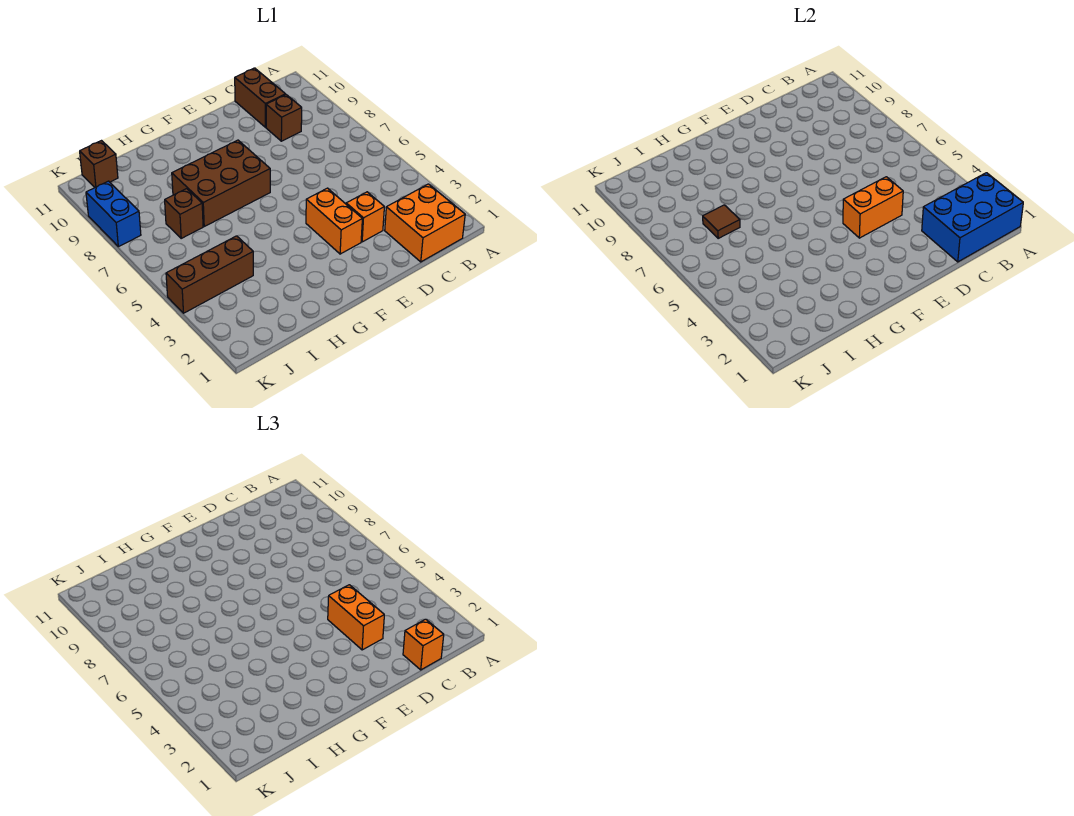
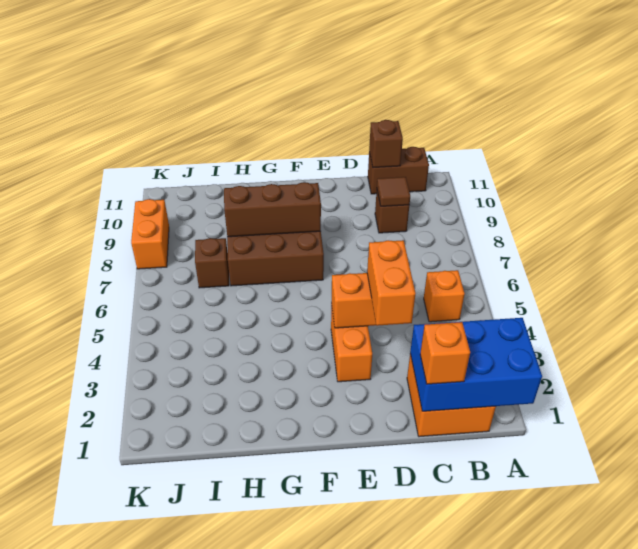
brown 1x2 brick [235,68,286,127] -> brown 1x2 brick turned to [368,147,429,194]
orange 1x1 brick [346,192,384,242] -> orange 1x1 brick moved to [424,270,465,322]
brown 1x3 brick [166,236,253,313] -> brown 1x3 brick moved to [224,182,321,237]
brown 1x1 tile [703,205,740,238] -> brown 1x1 tile moved to [377,177,410,206]
brown 1x1 brick [80,141,118,187] -> brown 1x1 brick moved to [369,120,403,168]
blue 1x2 brick [86,181,141,247] -> orange 1x2 brick [131,199,169,269]

